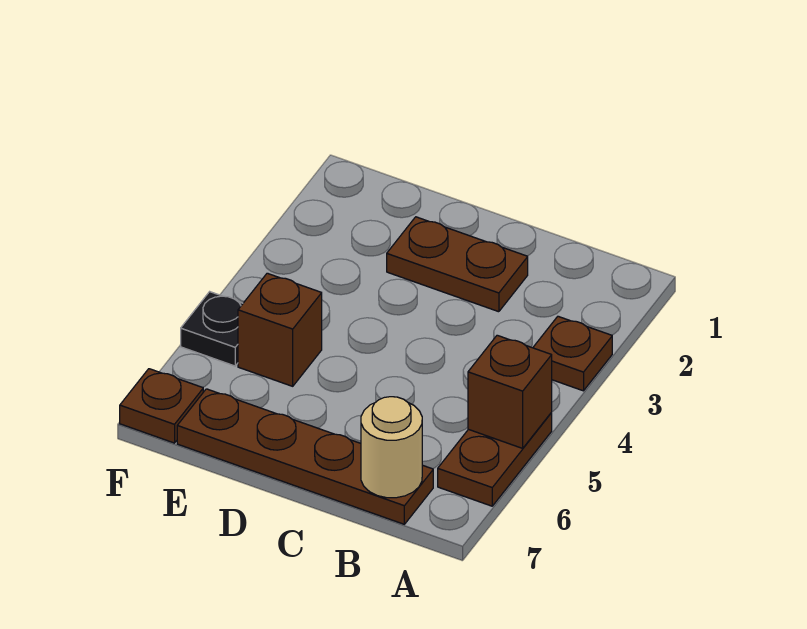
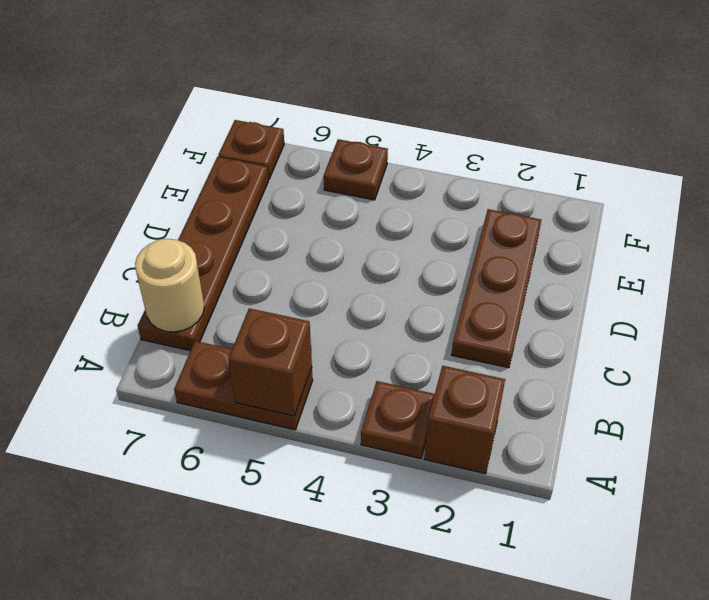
brown 1x2 plate [387,217,528,312] -> brown 1x3 plate [452,209,541,368]
brown 1x1 brick [238,273,322,386] -> brown 1x1 brick moved to [424,366,505,474]
black 1x1 plate [181,292,243,366] -> brown 1x1 plate [324,139,388,200]

